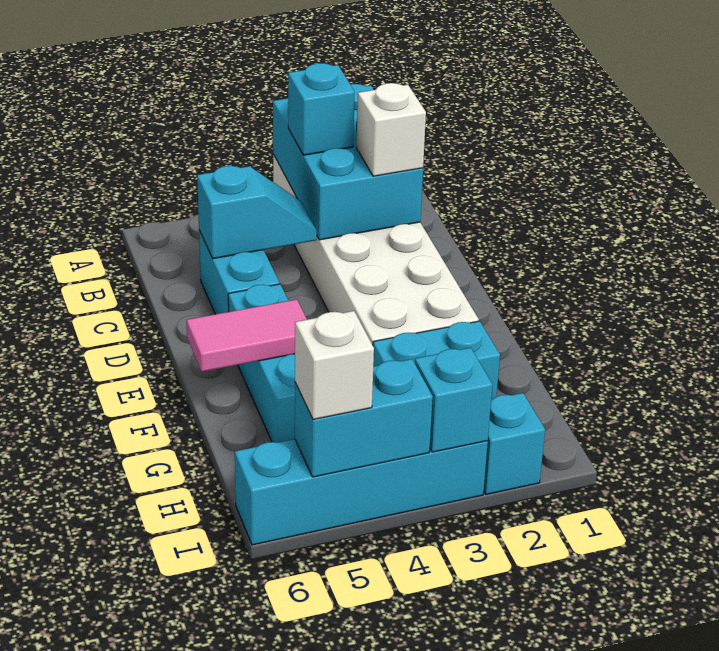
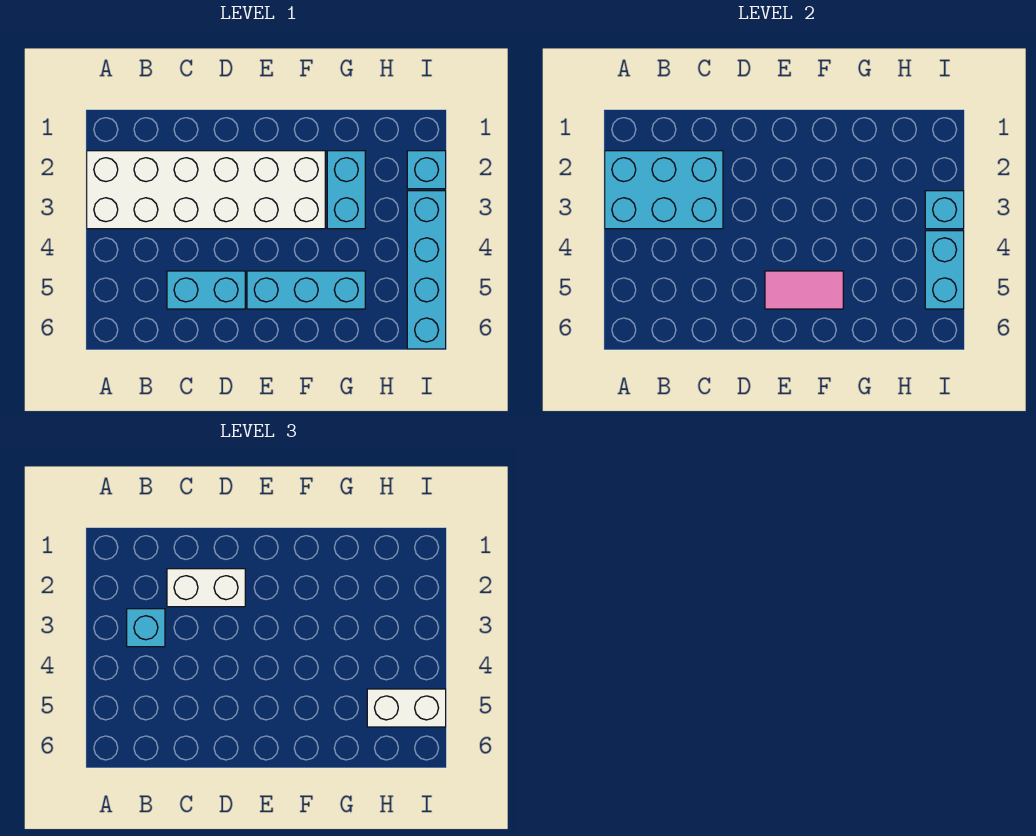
white 1x1 brick [357,83,426,176] -> white 1x2 brick [167,569,245,607]
cyan 1x2 slope [197,166,317,259] -> none
pink 1x2 tile [187,299,307,372] -> pink 1x2 tile turned to [765,271,843,309]
white 1x1 brick [295,311,374,419] -> white 1x2 brick [367,689,446,727]

